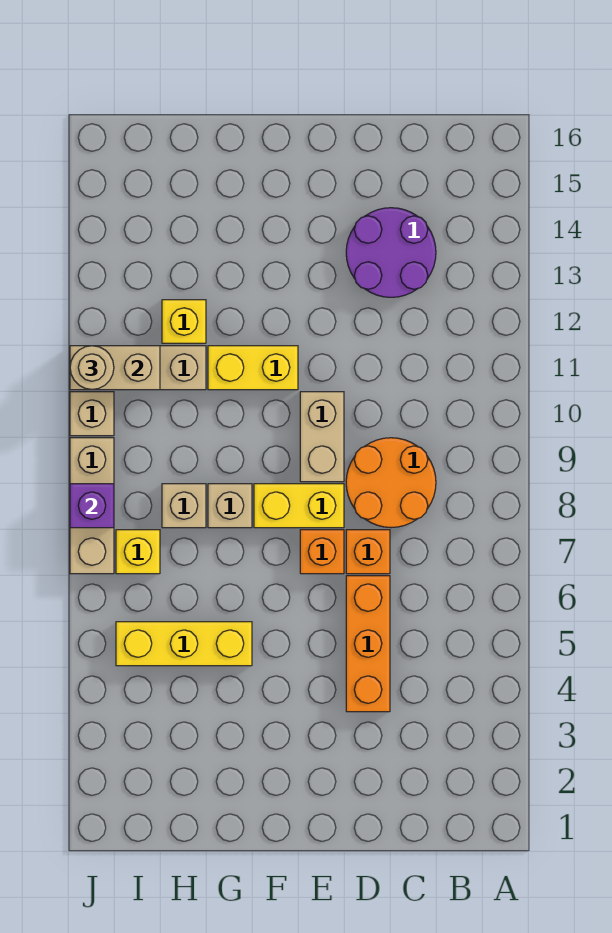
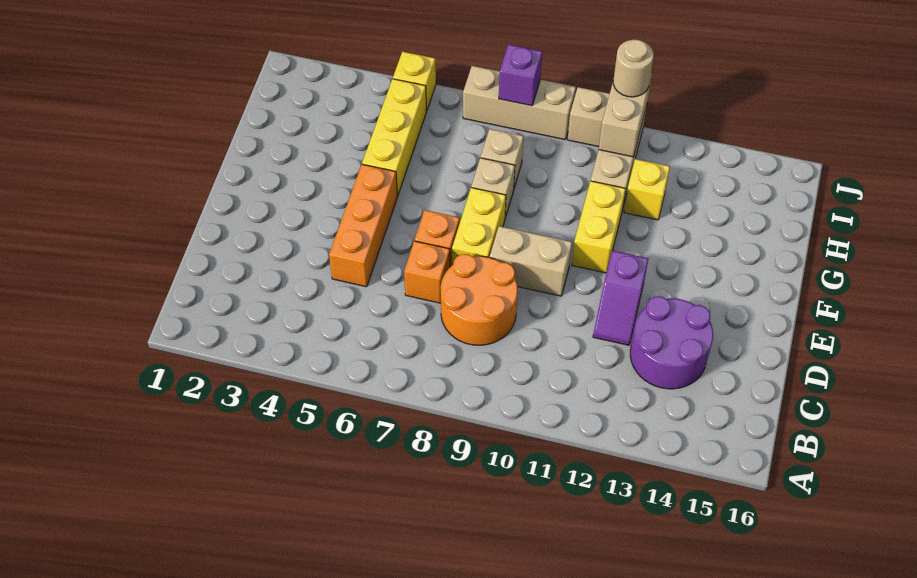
orange 1x3 brick [346,576,390,712] -> orange 1x3 brick turned to [329,164,398,287]
none -> purple 1x2 slope [593,251,648,345]
yellow 1x1 brick [116,530,160,574] -> yellow 1x1 brick moved to [393,52,436,111]

